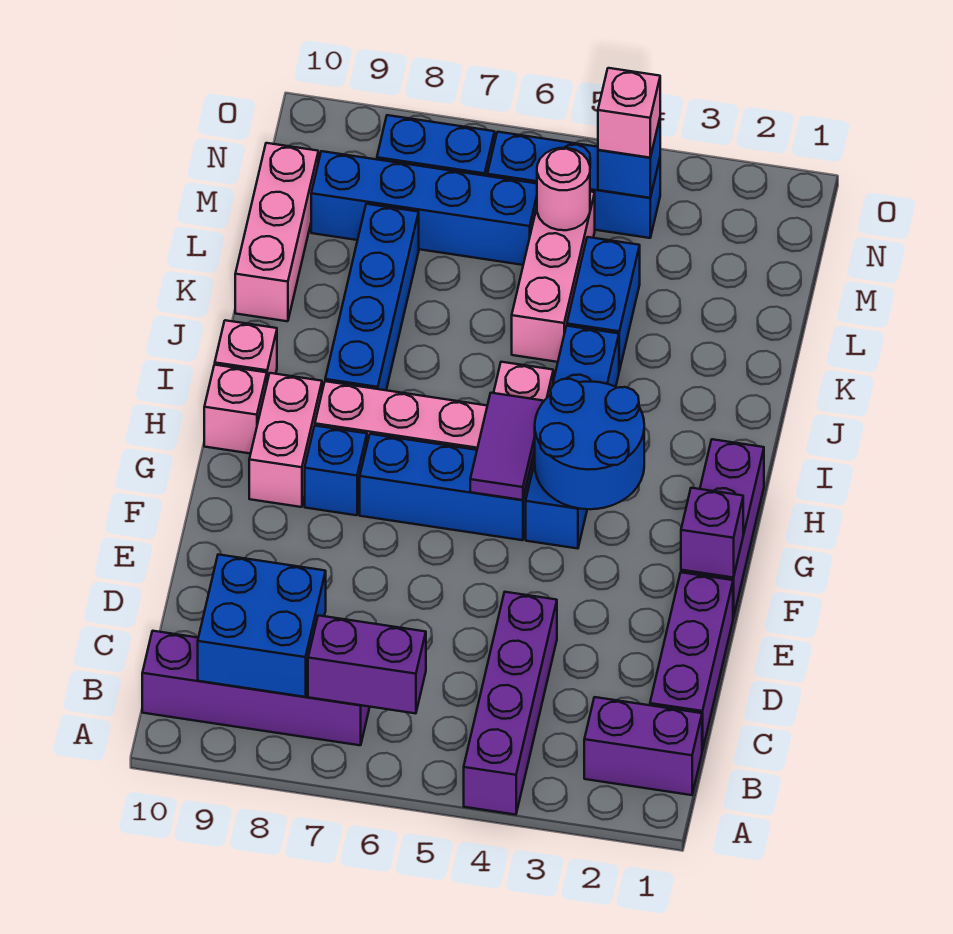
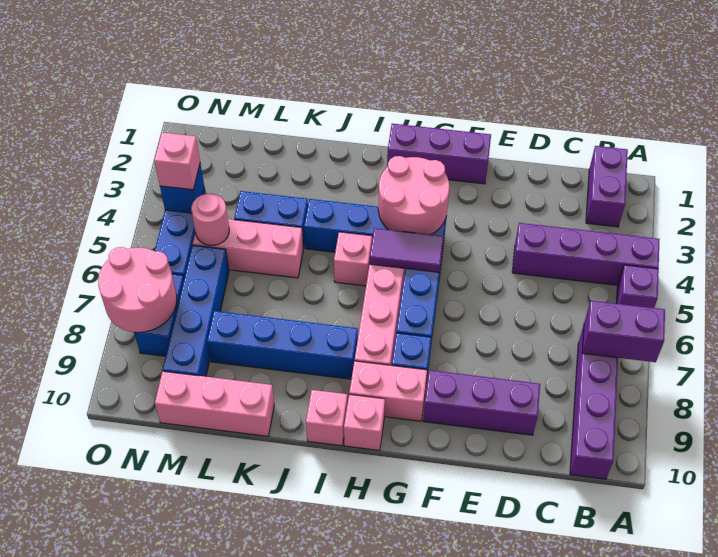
purple 1x2 brick [308,615,426,714] -> purple 1x2 brick turned to [582,301,665,362]
blue 2x2 brick [198,555,326,697] -> none
purple 1x3 brick [650,572,733,751] -> purple 1x3 brick moved to [423,370,540,435]
purple 1x1 brick [681,488,743,578] -> purple 1x1 brick moved to [616,265,659,308]
blue 2x2 round brick [535,379,644,509] -> pink 2x2 round brick [378,156,449,235]
none -> pink 2x2 round brick [98,247,177,332]

